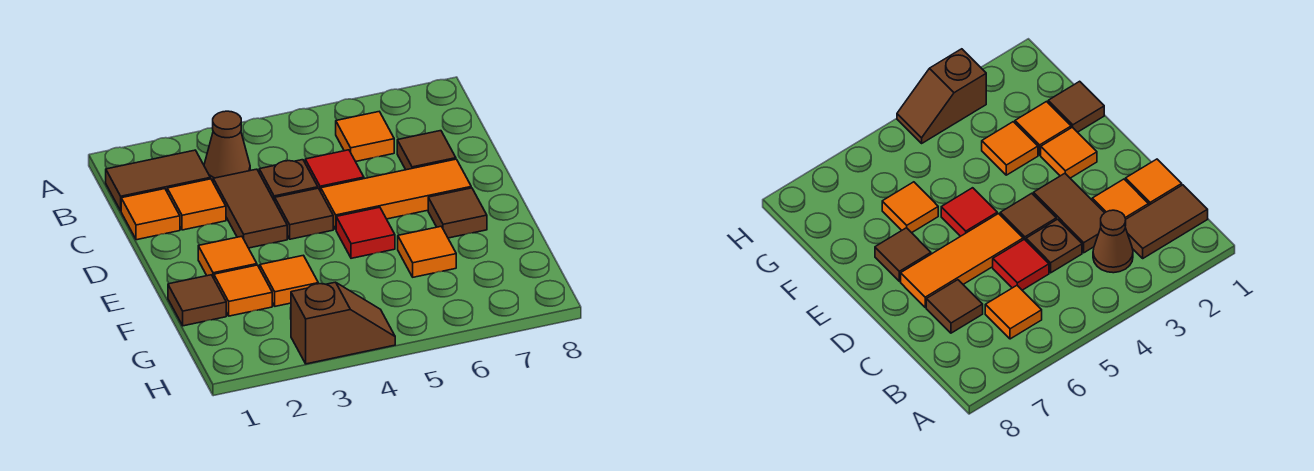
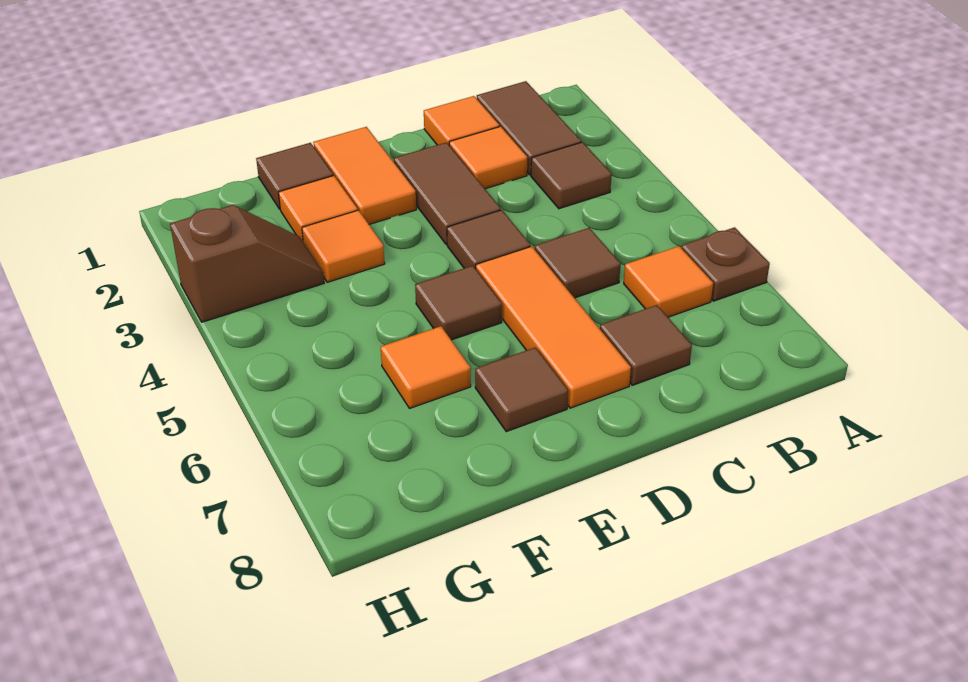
brown 1x1 cone [204,111,250,181] -> brown 1x1 tile [531,142,612,209]
brown 1x2 tile [213,169,287,248] -> brown 1x2 tile turned to [394,142,501,245]
brown 1x1 plate [259,160,318,201] -> brown 1x1 plate moved to [682,227,770,301]
red 1x1 tile [305,150,364,191] -> brown 1x1 tile [535,228,621,298]
orange 1x1 tile [198,236,257,278] -> orange 1x2 tile [313,127,416,224]
red 1x1 tile [336,207,395,258] -> brown 1x1 tile [415,266,502,340]
brown 1x2 slope [291,282,395,364] -> brown 1x2 slope turned to [170,205,324,322]

